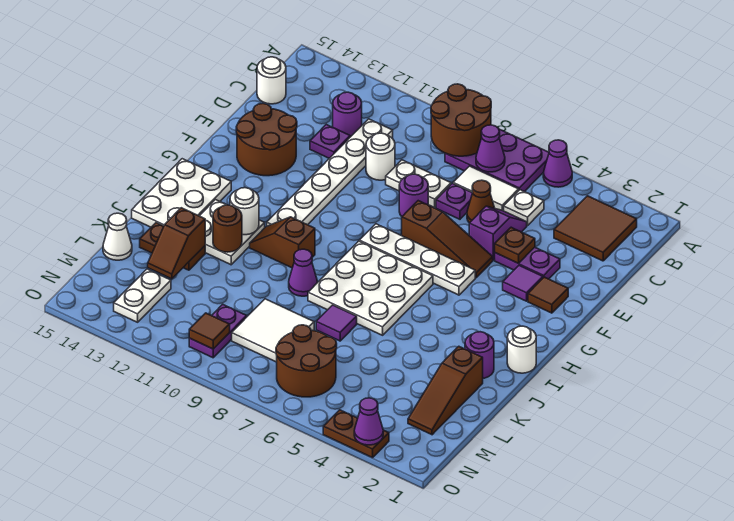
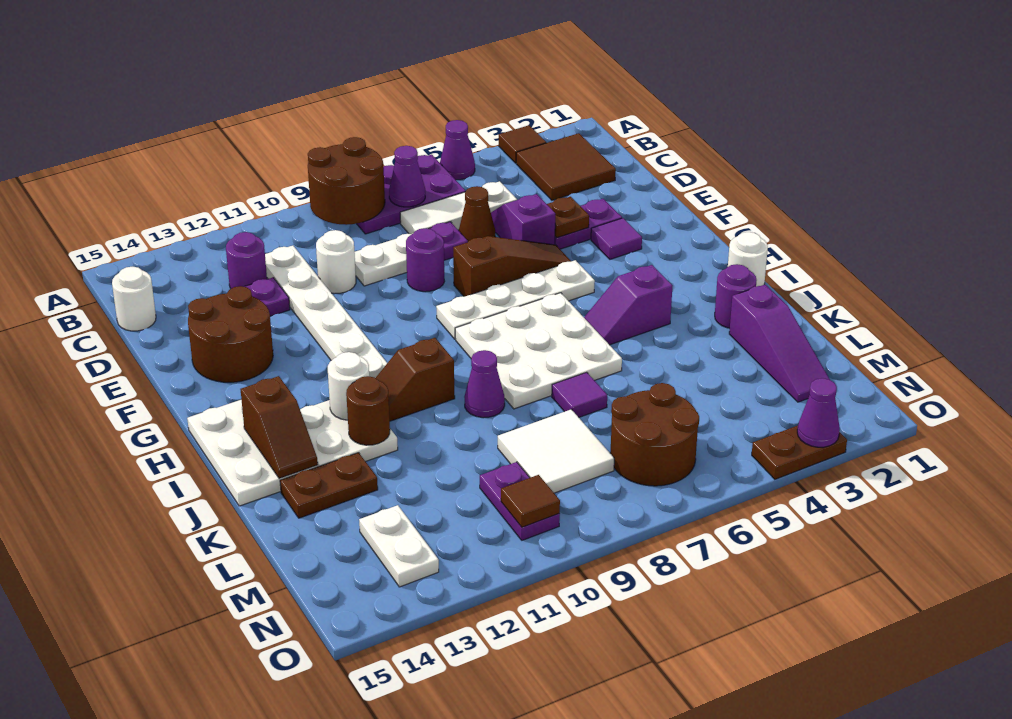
brown 1x1 tile [528,277,568,313] -> brown 1x1 tile moved to [499,125,546,163]
none -> purple 1x2 slope [584,265,673,345]
brown 1x3 slope [408,346,483,435] -> purple 1x3 slope [729,284,830,402]
brown 1x2 slope [148,208,205,279] -> brown 1x2 slope moved to [240,376,318,479]
white 1x1 cone [103,213,132,260] -> none

